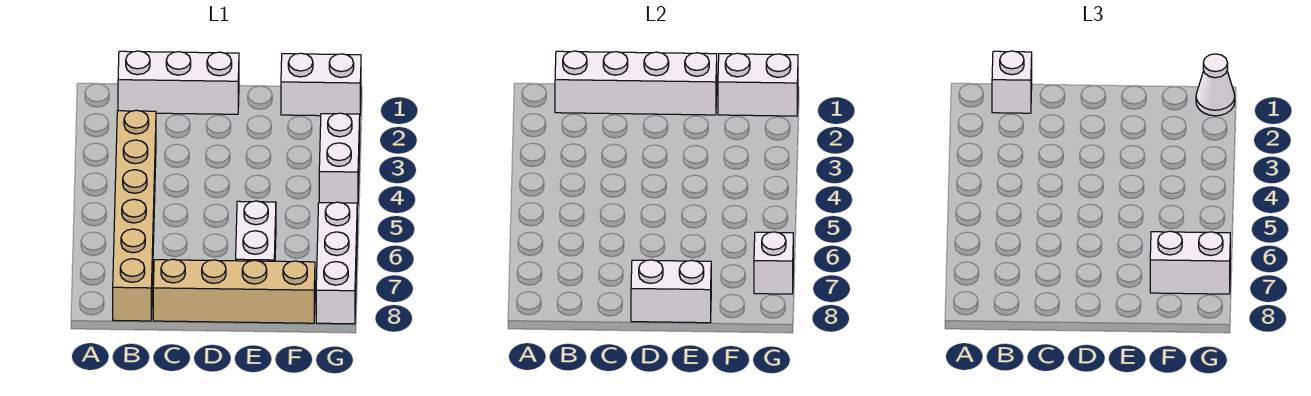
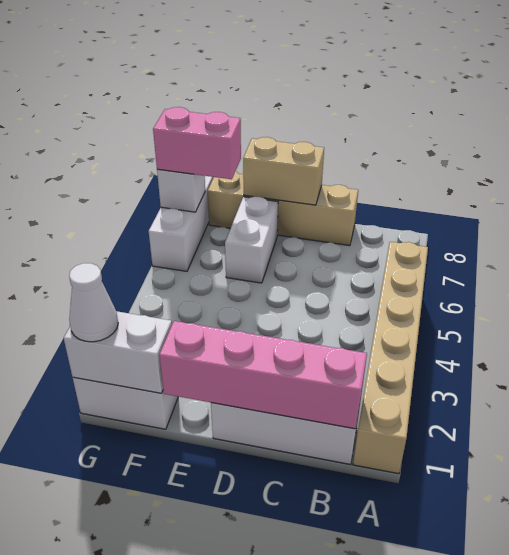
white 1x4 brick [555,51,717,115] -> pink 1x4 brick [159,321,367,429]
white 1x1 brick [992,51,1032,113] -> none
tan 1x6 brick [113,110,156,321] -> tan 1x6 brick moved to [353,242,428,474]
white 1x2 brick [631,260,711,323] -> tan 1x2 brick [243,137,324,205]
white 1x2 brick [1150,231,1230,294] -> pink 1x2 brick [153,107,241,179]
white 1x2 brick [319,113,360,205] -> none

